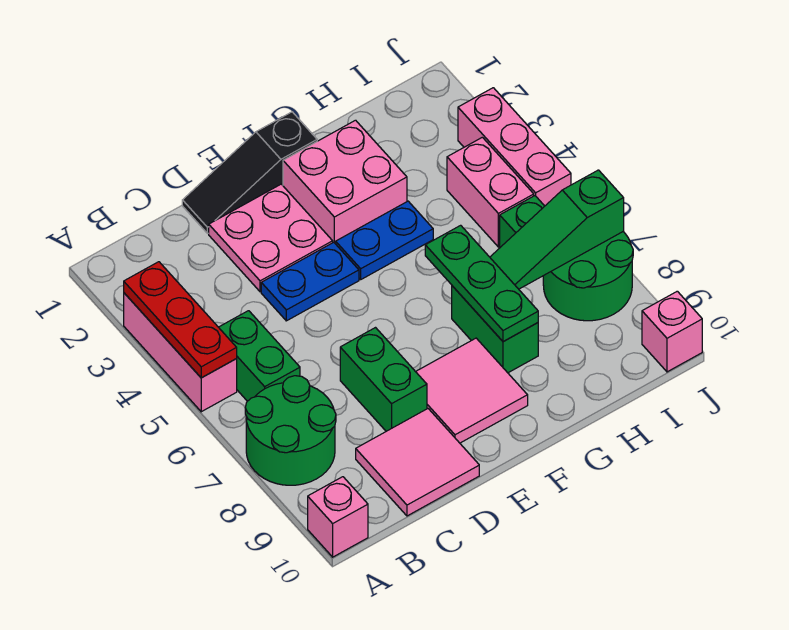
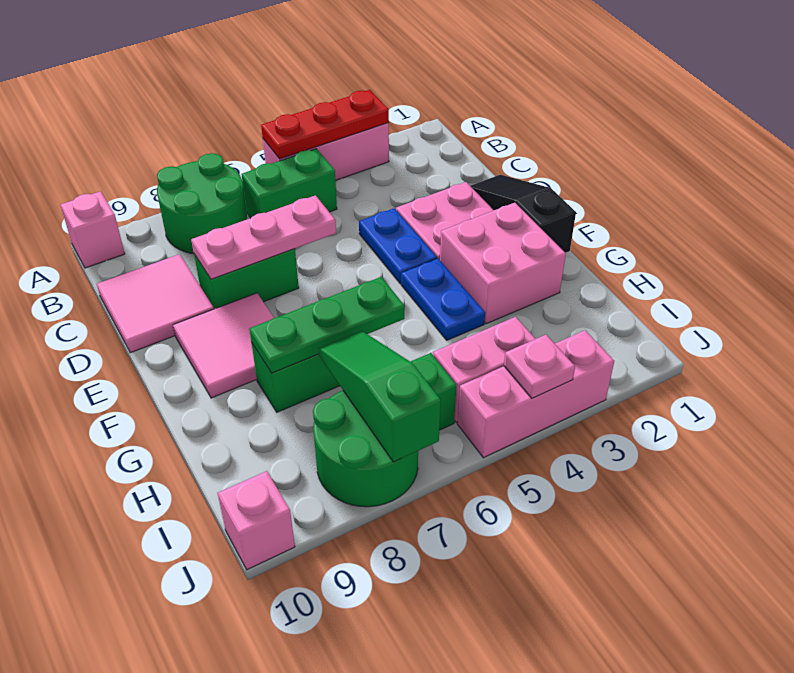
none -> pink 1x3 plate [191,195,336,279]
none -> pink 1x1 plate [504,335,575,398]

